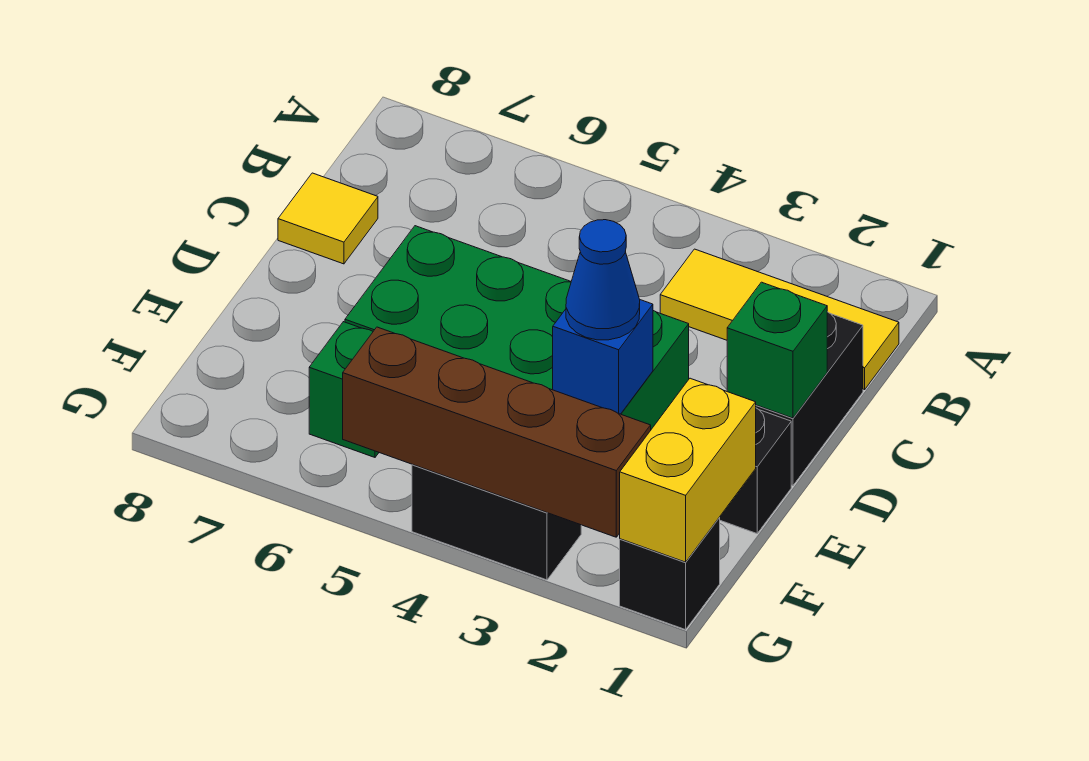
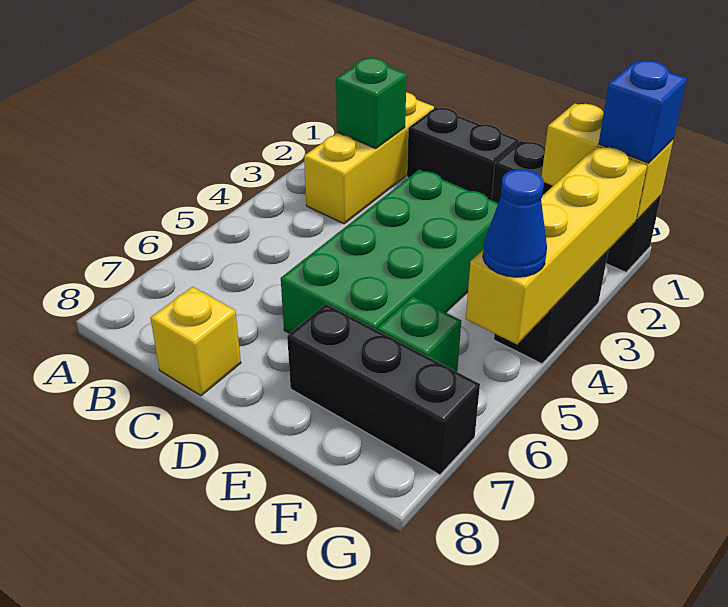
yellow 1x3 tile [660,249,899,390] -> yellow 1x3 brick [304,92,434,224]
yellow 1x1 tile [278,173,378,264] -> yellow 1x1 brick [150,287,241,396]
green 1x1 brick [727,282,827,418] -> green 1x1 brick moved to [336,58,407,149]
blue 1x1 brick [553,300,653,414] -> blue 1x1 brick moved to [599,61,687,163]
blue 1x1 cone [566,220,640,340] -> blue 1x1 cone moved to [483,169,547,277]
none -> black 1x3 brick [287,304,480,475]
brown 1x4 brick [343,327,651,537] -> yellow 1x4 brick [466,146,647,344]

